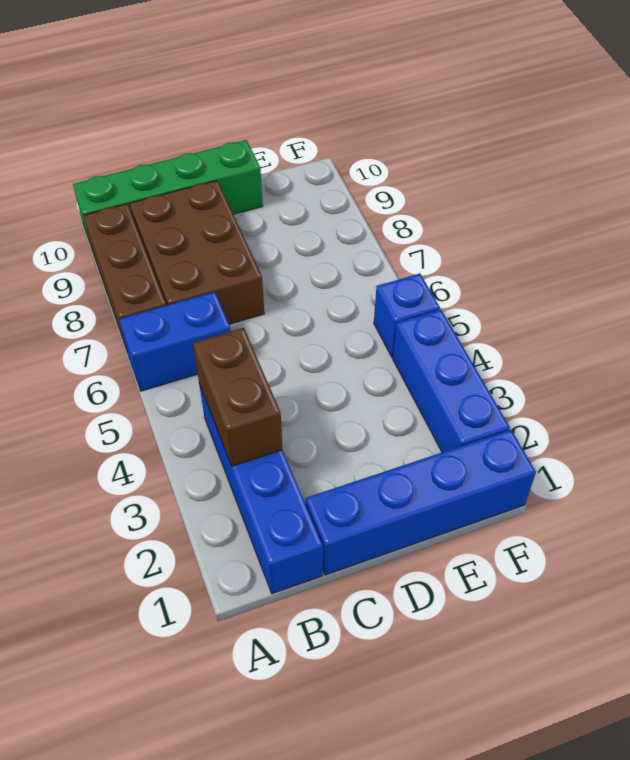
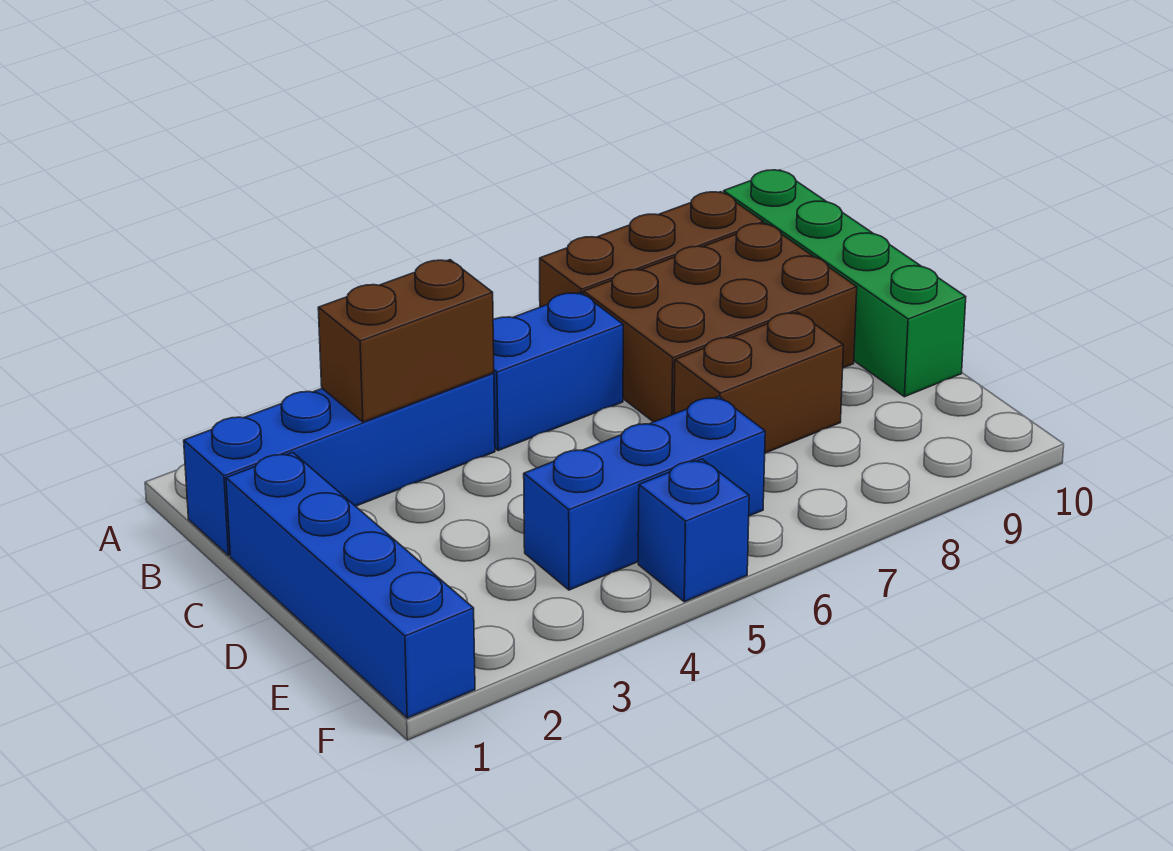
blue 1x2 brick [120,292,231,391] -> blue 1x2 brick turned to [493,292,623,451]
none -> brown 1x2 brick [674,312,843,453]
blue 1x3 brick [393,309,510,452] -> blue 1x3 brick moved to [524,397,765,590]

